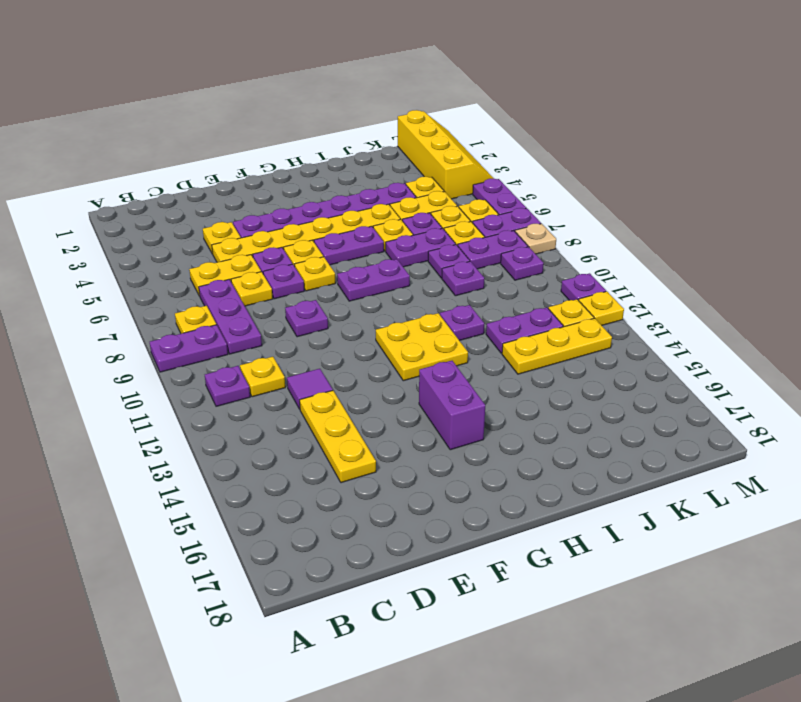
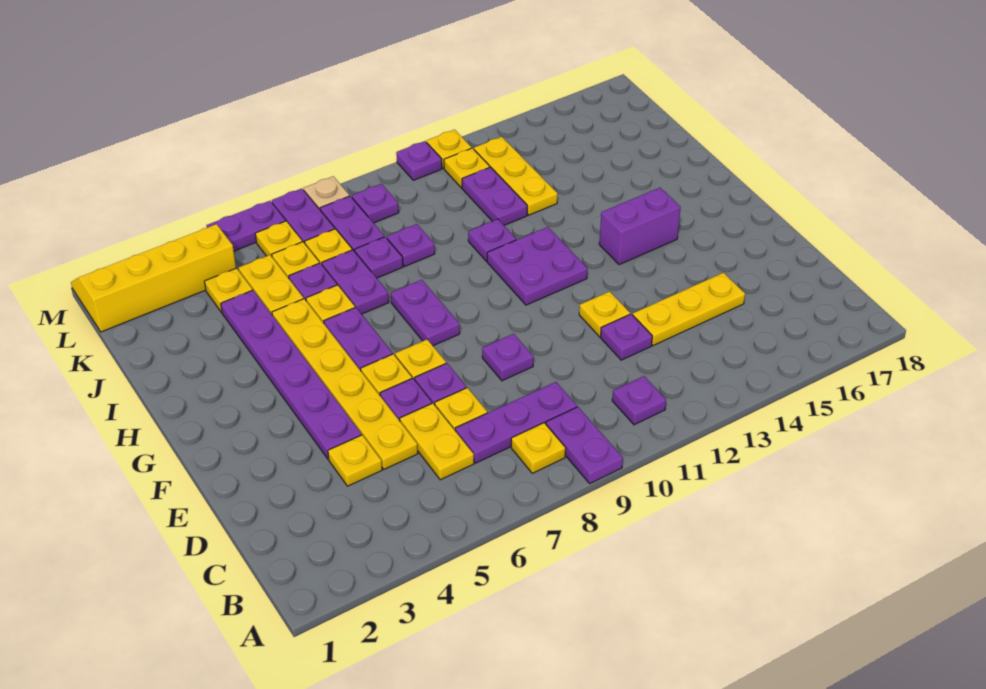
yellow 1x1 plate [240,357,285,397] -> yellow 1x1 plate moved to [579,291,630,337]
purple 1x1 tile [287,369,333,409] -> purple 1x1 plate [601,314,652,360]
yellow 2x2 plate [376,313,468,381] -> purple 2x2 plate [487,227,588,305]

